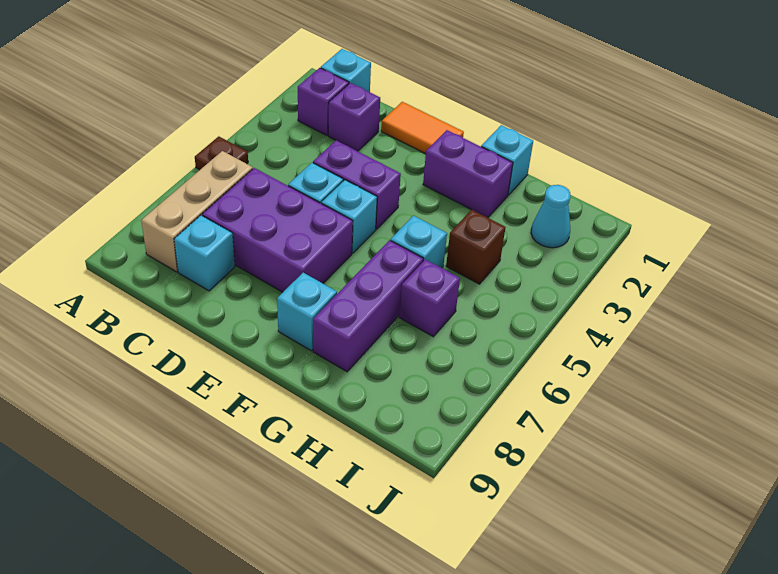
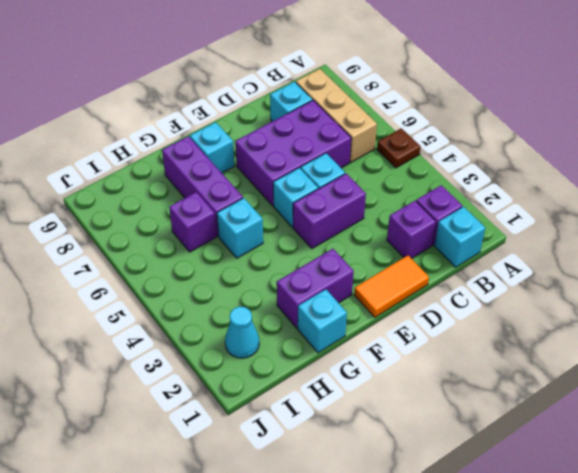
brown 1x1 brick [446,210,506,284] -> none

